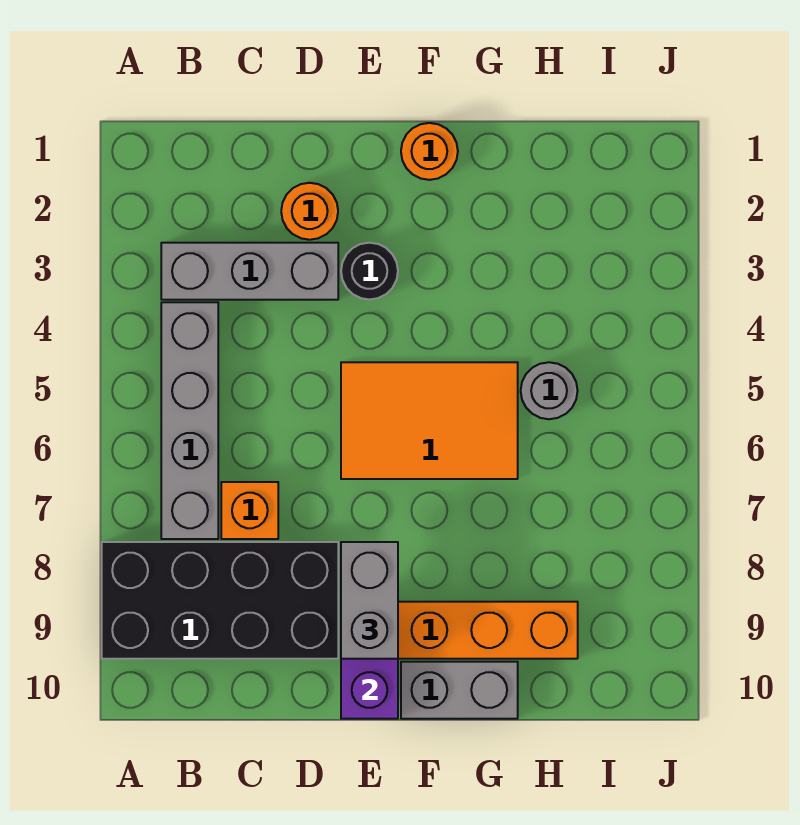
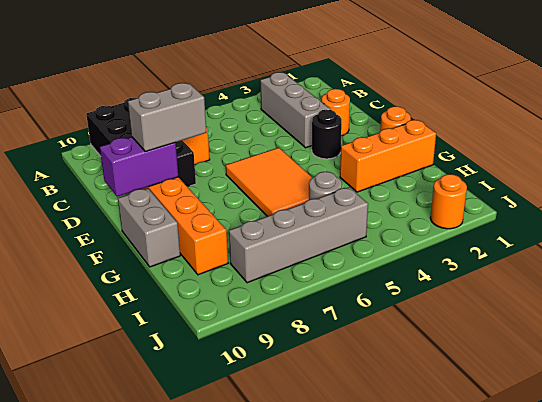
grey 1x4 brick [161,302,218,539] -> grey 1x4 brick moved to [229,187,368,283]
none -> orange 1x3 brick [340,120,436,192]
none -> orange 1x1 round brick [430,174,467,229]

